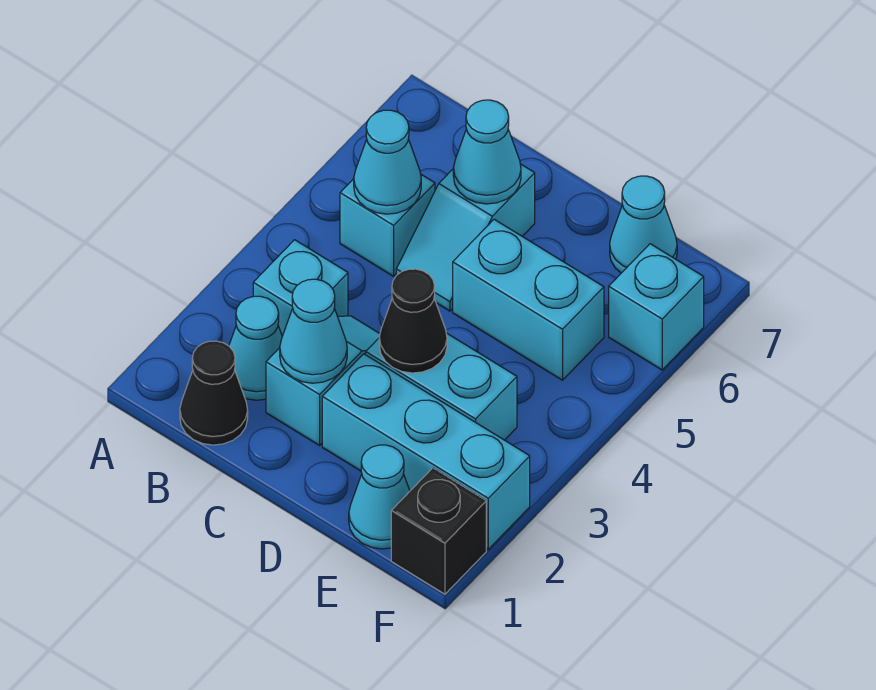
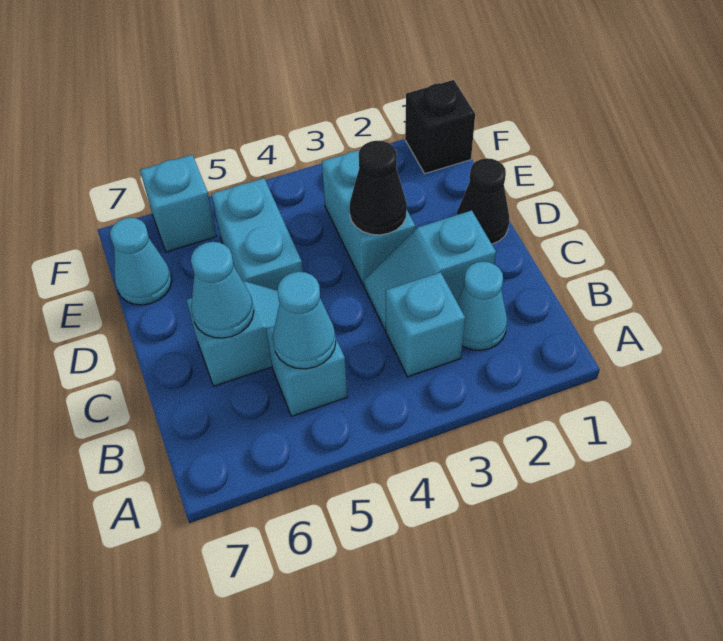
black 1x1 cone [180,341,248,445] -> black 1x1 cone moved to [456,158,509,244]
cyan 1x1 cone [280,279,347,383] -> none
cyan 1x3 brick [322,354,530,549] -> none
cyan 1x1 cone [349,445,410,549] -> none

